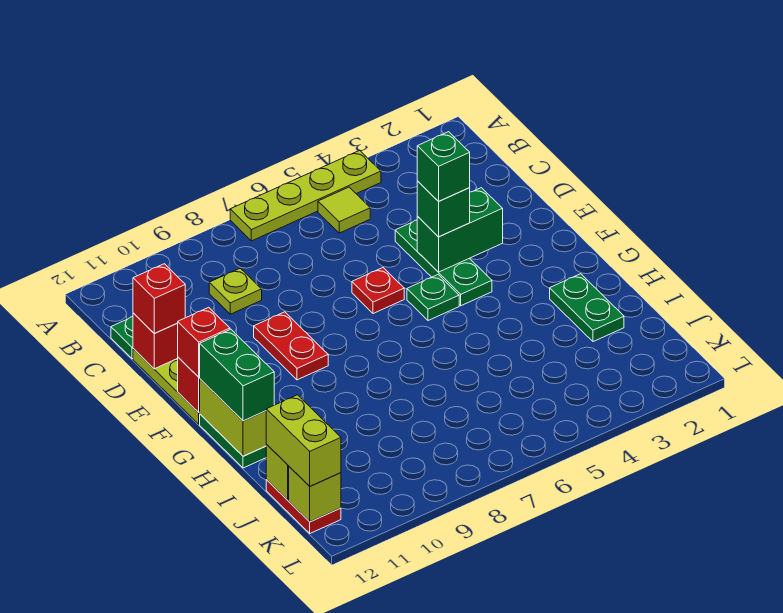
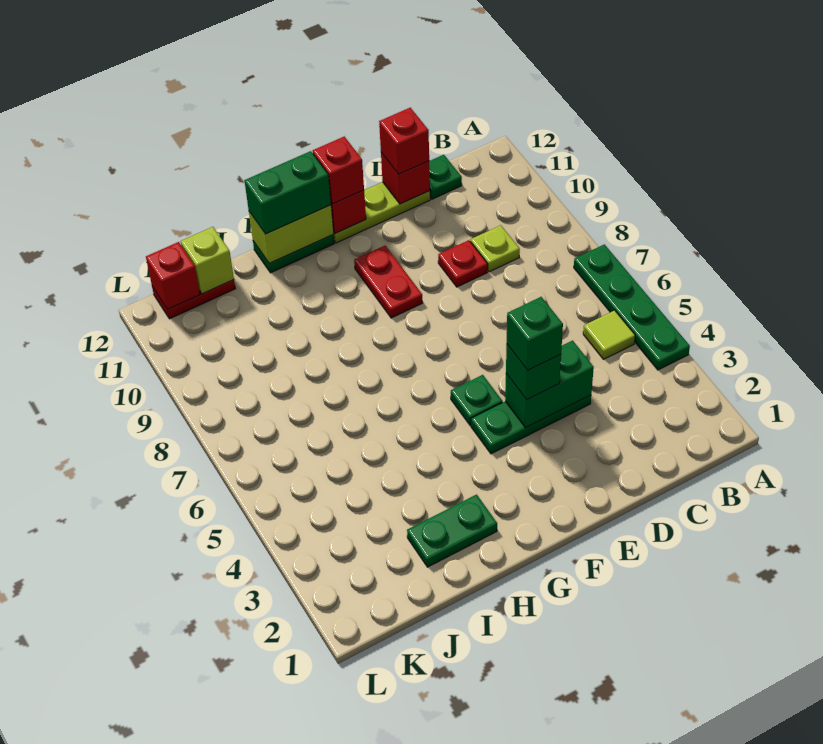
lime 1x4 plate [230,150,381,241] -> green 1x4 plate [574,244,690,370]
green 1x2 brick [417,188,503,272] -> green 1x2 brick turned to [505,341,594,428]
red 1x1 plate [352,268,404,314] -> red 1x1 plate moved to [438,240,488,287]
red 1x2 plate [254,312,328,380] -> red 1x2 plate turned to [354,246,423,318]
lime 1x2 brick [266,395,341,486] -> none
lime 1x1 brick [289,467,341,522] -> red 1x1 brick [146,242,200,310]

